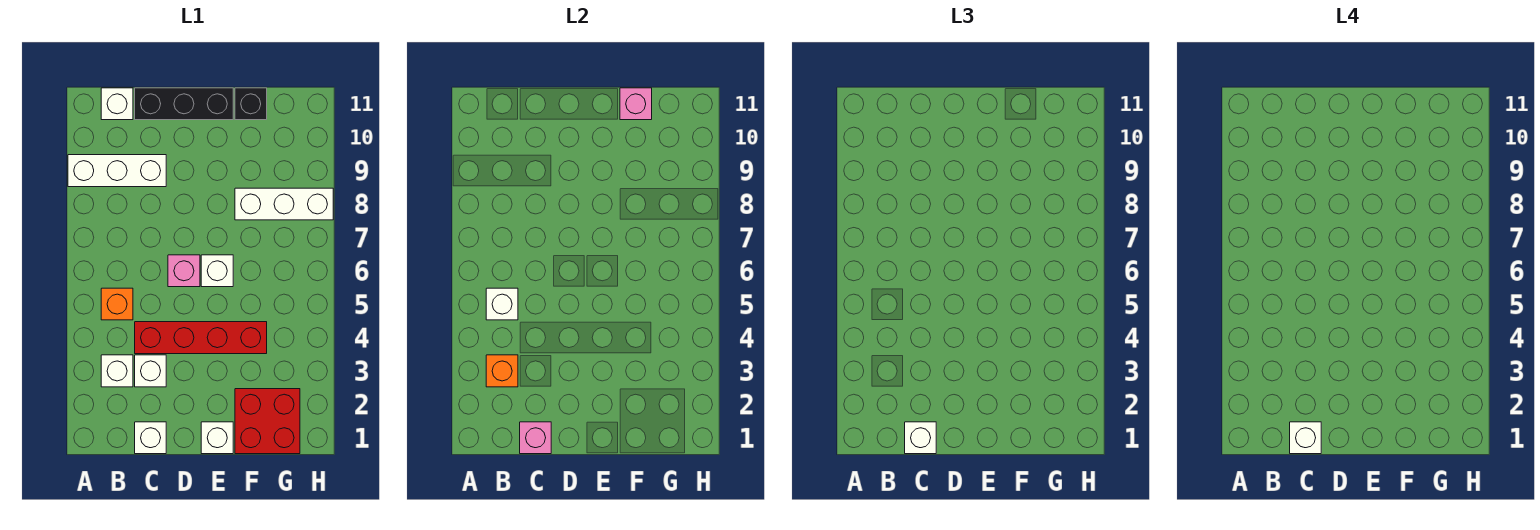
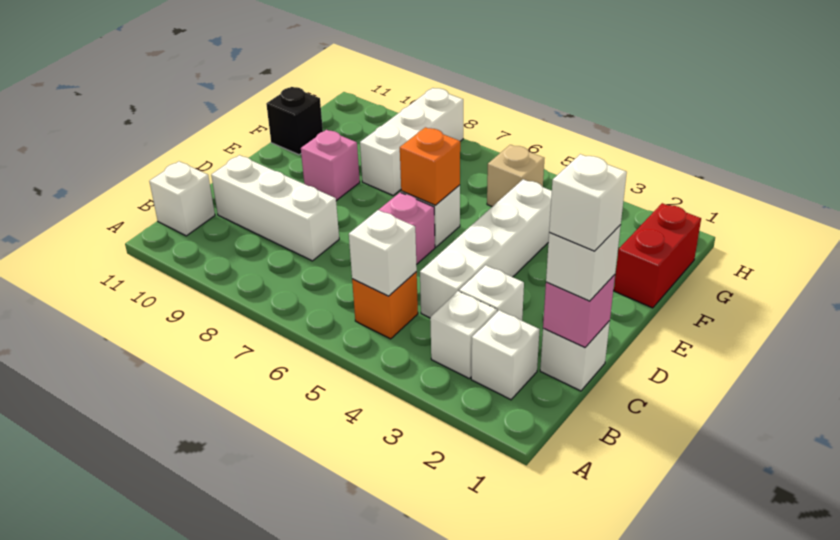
white 1x3 brick [68,155,166,187] -> white 1x3 brick turned to [211,155,339,261]
orange 1x1 brick [486,355,518,387] -> orange 1x1 brick moved to [400,127,460,205]
red 1x4 brick [135,322,267,354] -> white 1x4 brick [420,179,552,318]
black 1x3 brick [135,88,233,120] -> none
white 1x1 brick [201,422,233,454] -> white 1x1 brick moved to [471,310,540,400]
red 2x2 brick [235,389,300,454] -> red 1x2 brick [614,203,701,308]
pink 1x1 brick [620,88,652,120] -> pink 1x1 brick moved to [301,130,360,201]
none -> tan 1x1 brick [487,145,544,207]

